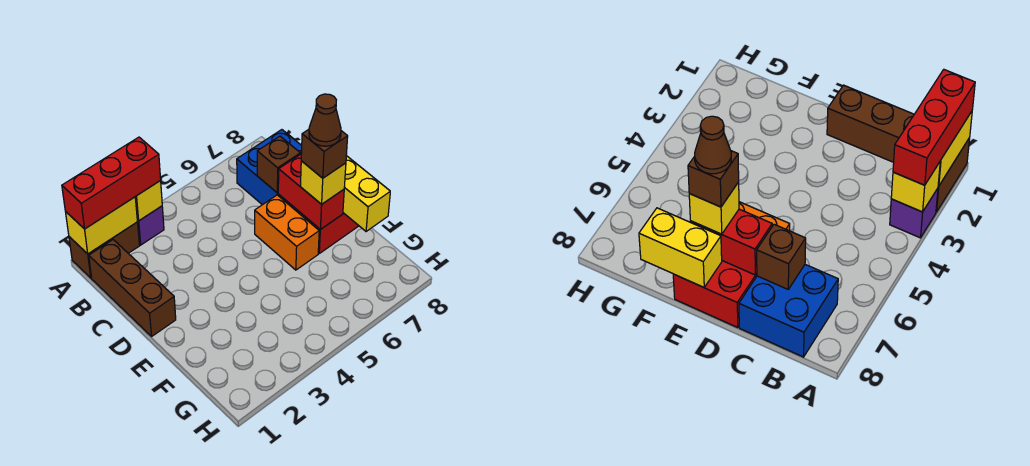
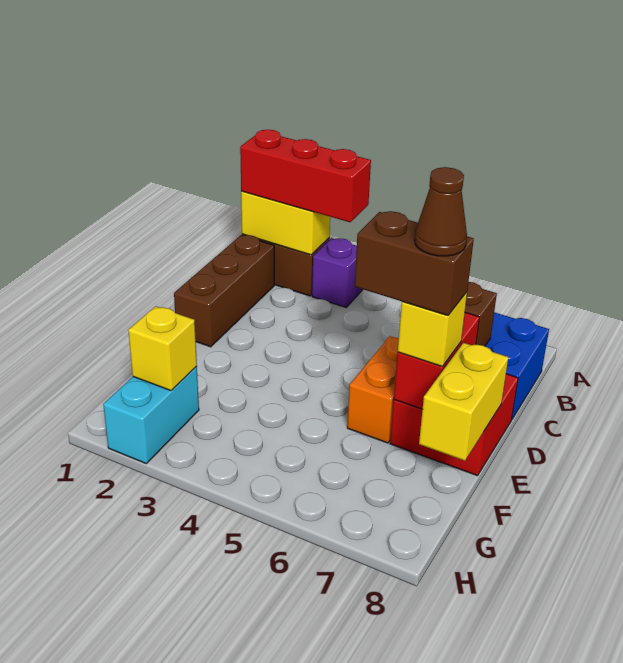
yellow 1x1 brick [135,181,162,221] -> yellow 1x1 brick moved to [128,306,197,391]
brown 1x1 brick [301,129,348,178] -> brown 1x2 brick [355,211,474,316]
none -> cyan 1x2 brick [103,366,199,463]

